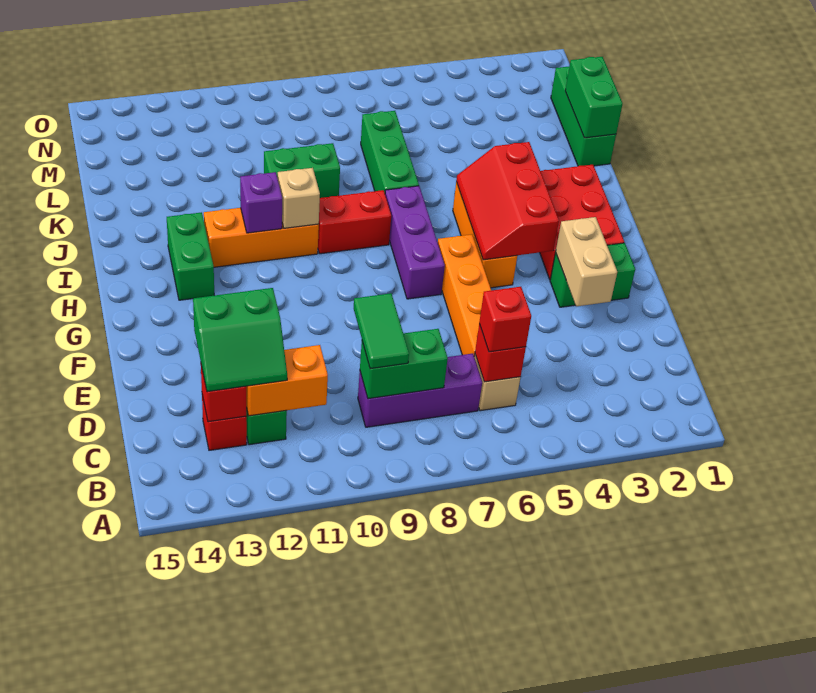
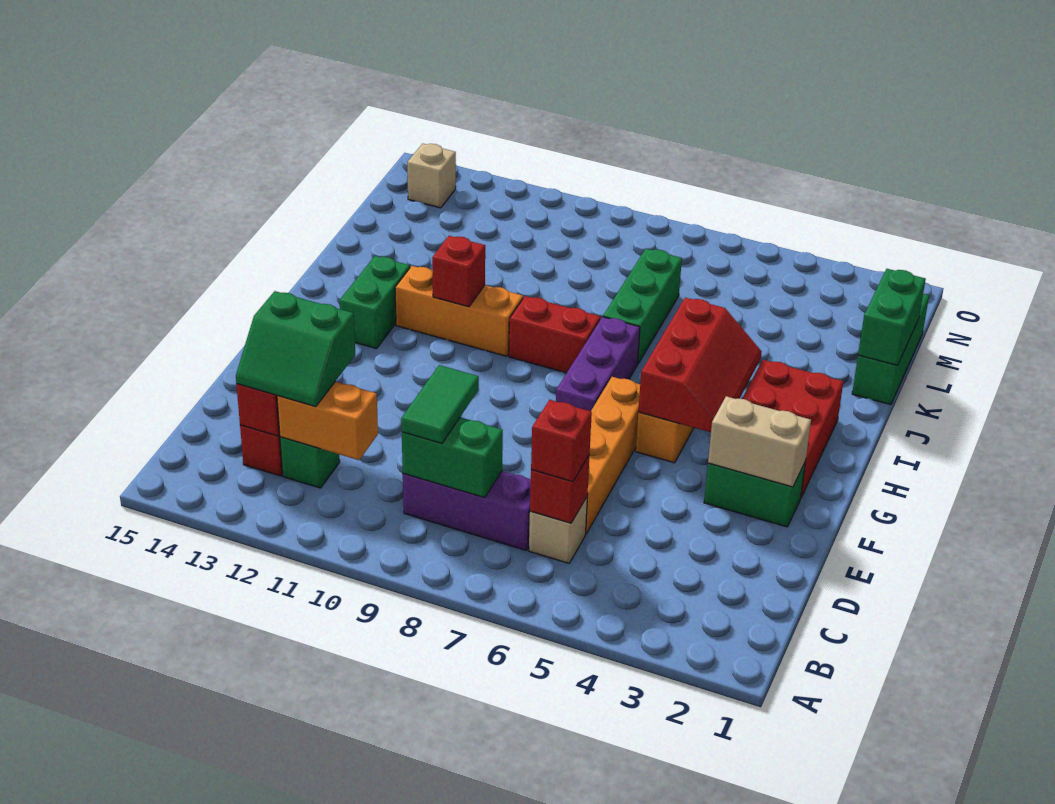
tan 1x2 brick [556,217,617,306] -> tan 1x2 brick turned to [708,396,811,487]
red 2x3 slope [456,142,559,260] -> red 2x3 slope turned to [638,298,762,432]
tan 1x1 brick [278,168,320,228] -> tan 1x1 brick moved to [407,144,456,208]
purple 1x1 brick [240,172,282,233] -> red 1x1 brick [432,236,485,307]
green 1x2 brick [264,143,340,198] -> none

